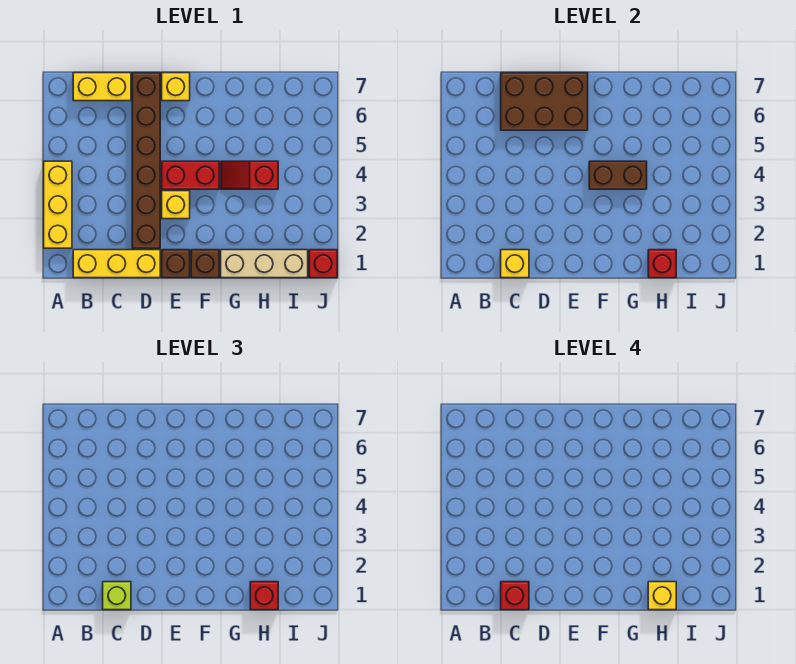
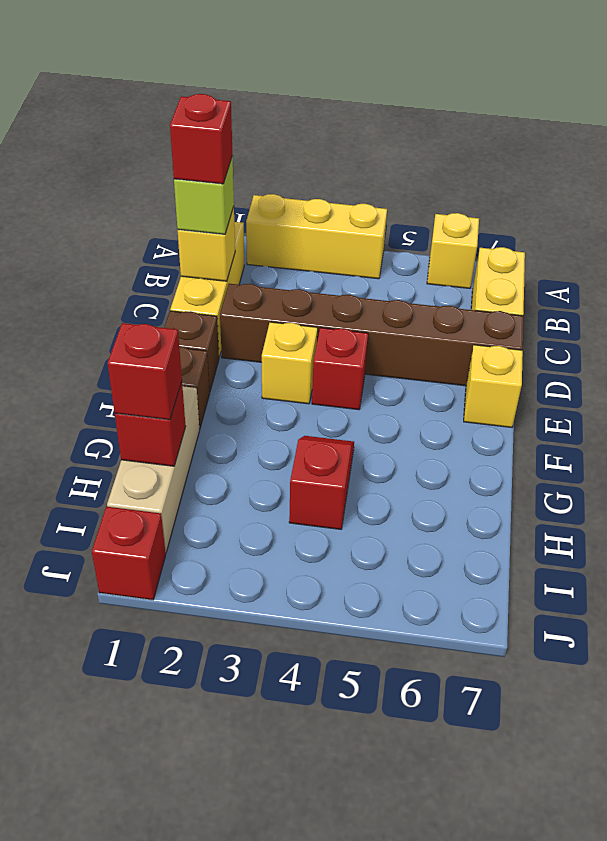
brown 2x3 brick [501,73,588,130] -> none
red 1x2 brick [162,161,219,189] -> red 1x1 brick [312,328,368,410]
brown 1x2 brick [589,161,647,189] -> none
yellow 1x1 brick [648,582,676,610] -> yellow 1x1 brick moved to [427,213,479,288]

